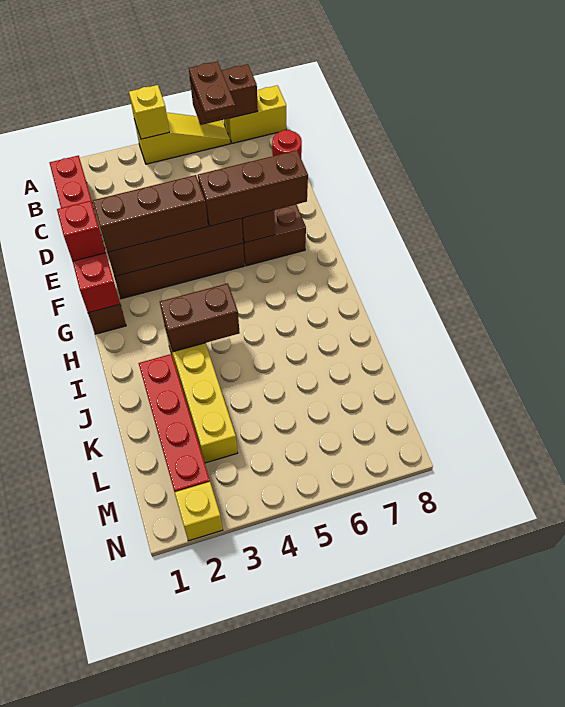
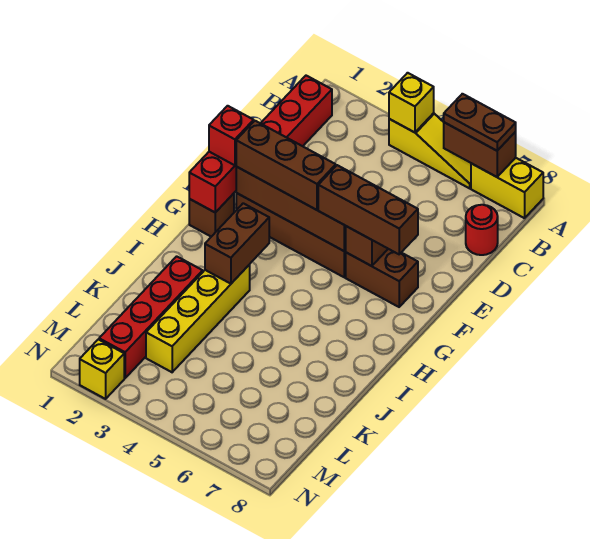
brown 1x2 plate [189,62,235,120] -> brown 1x2 plate turned to [444,94,516,151]
brown 1x2 brick [160,283,240,352] -> brown 1x2 brick turned to [205,203,269,284]

